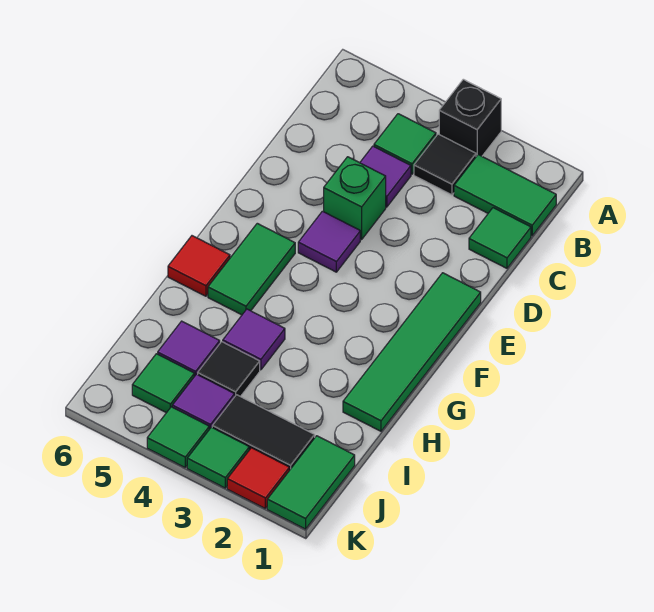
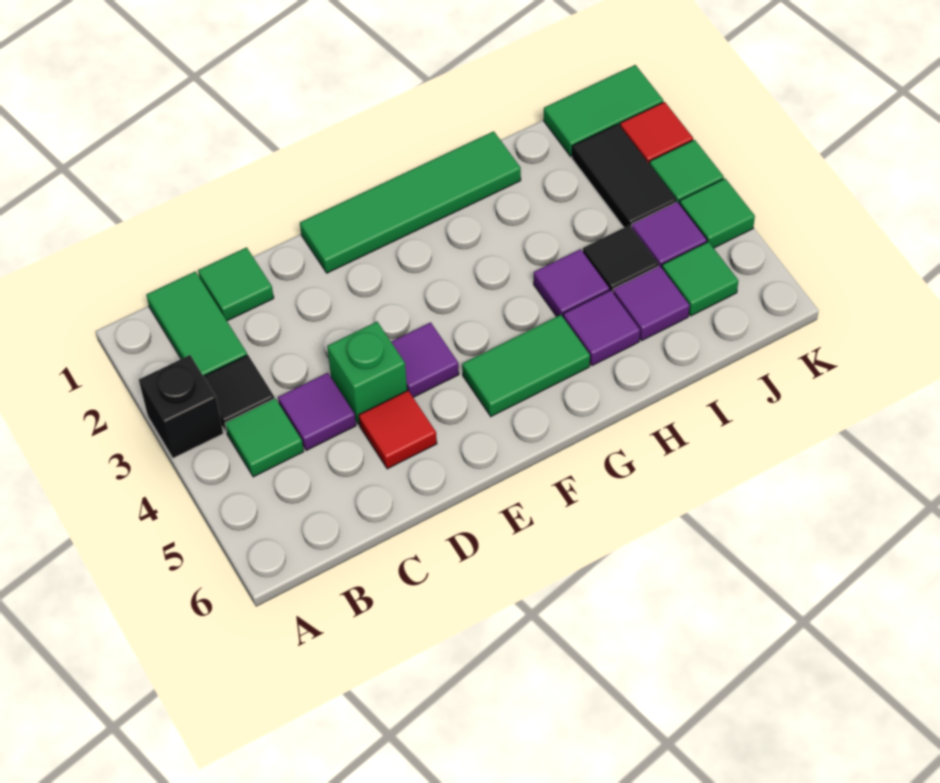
red 1x1 tile [168,236,230,296] -> red 1x1 tile moved to [359,391,437,469]
none -> purple 1x1 tile [563,290,640,366]

